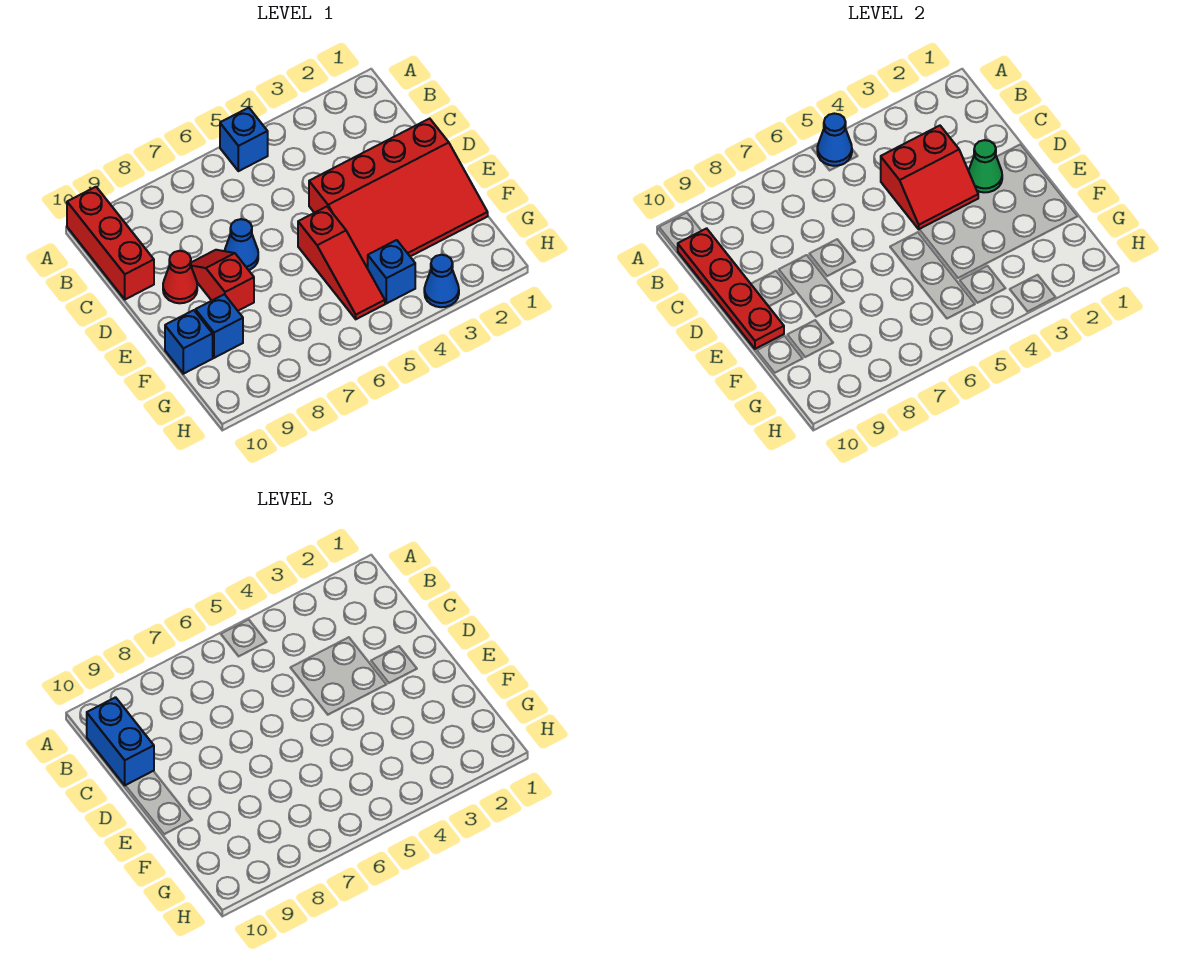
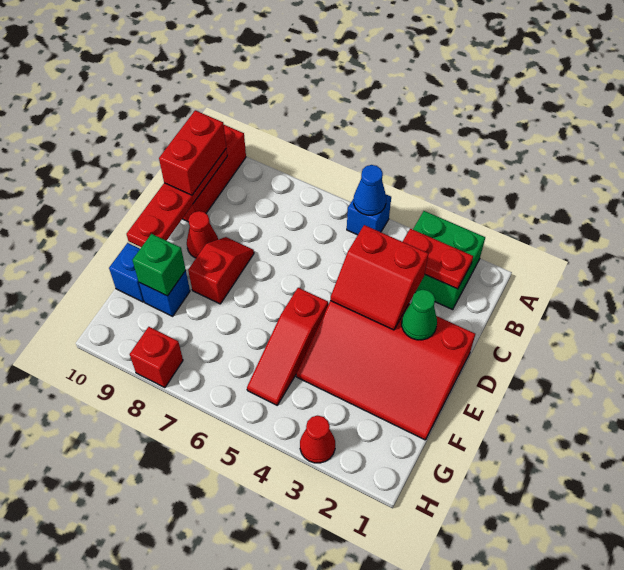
none -> green 2x2 brick [413,211,485,310]
none -> red 1x2 plate [403,229,473,289]
blue 1x2 brick [87,697,154,785] -> red 1x2 brick [159,110,226,195]
blue 1x1 cone [225,219,258,270] -> none
none -> green 1x1 brick [133,234,186,296]
blue 1x1 brick [368,240,415,304] -> none
blue 1x1 cone [424,255,459,307] -> red 1x1 cone [300,416,335,463]
none -> red 1x1 brick [130,327,183,388]

